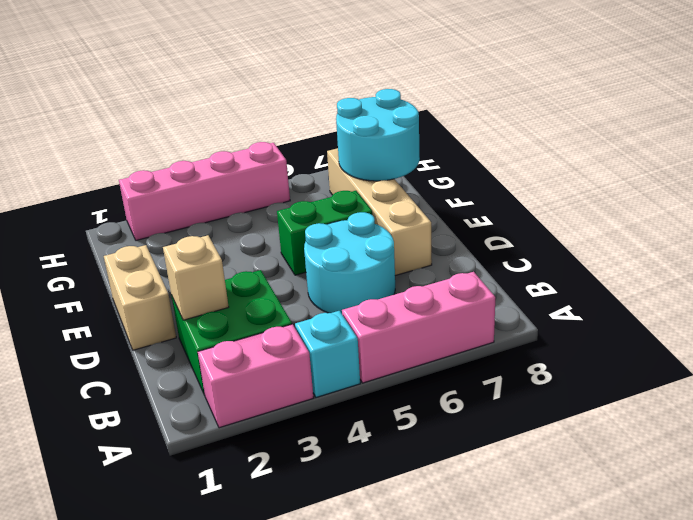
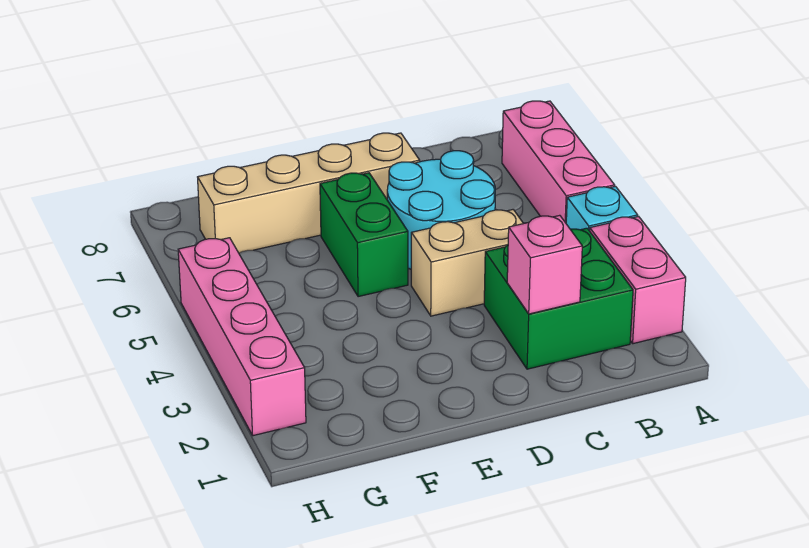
tan 1x1 brick [163,235,229,320] -> pink 1x1 brick [507,215,582,314]
tan 1x2 brick [104,245,176,350] -> tan 1x2 brick moved to [411,210,524,316]
cyan 2x2 round brick [336,89,420,181] -> none

